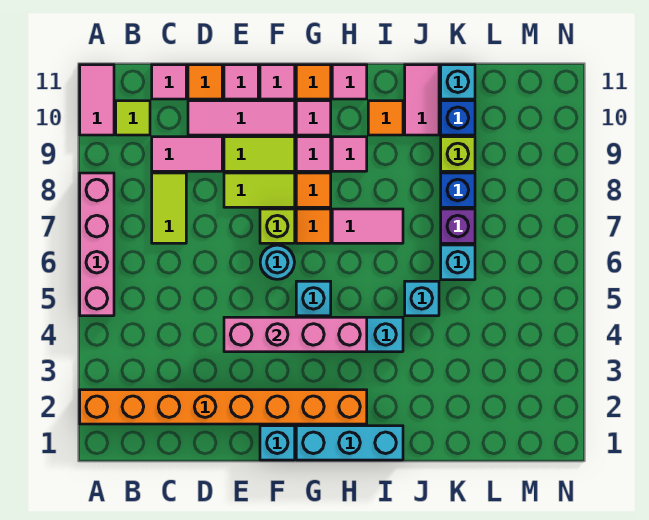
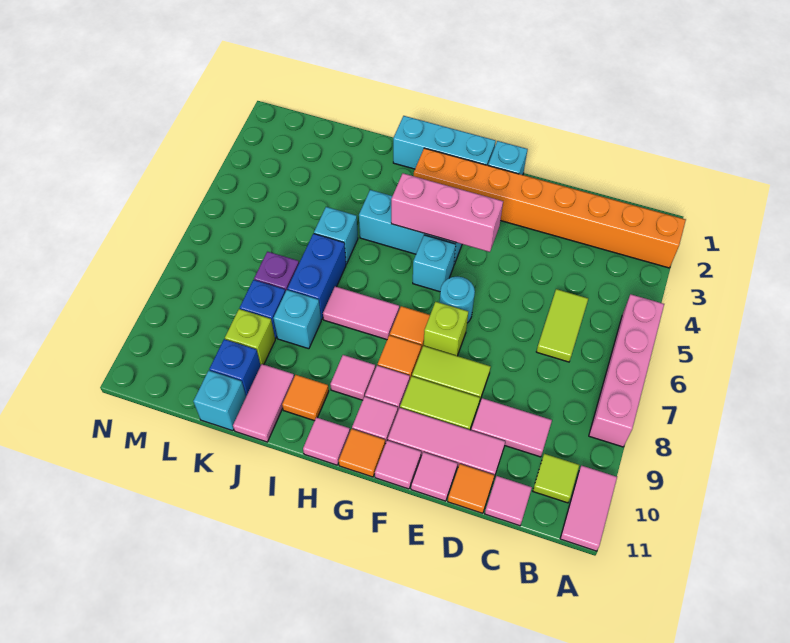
lime 1x2 tile [152,173,186,243] -> lime 1x2 tile moved to [536,289,588,362]
pink 1x4 brick [224,317,367,352] -> pink 1x3 brick [391,173,503,252]
none -> blue 1x2 brick [287,234,346,320]
cyan 1x1 brick [441,245,475,280] -> cyan 1x1 brick moved to [273,290,321,349]

